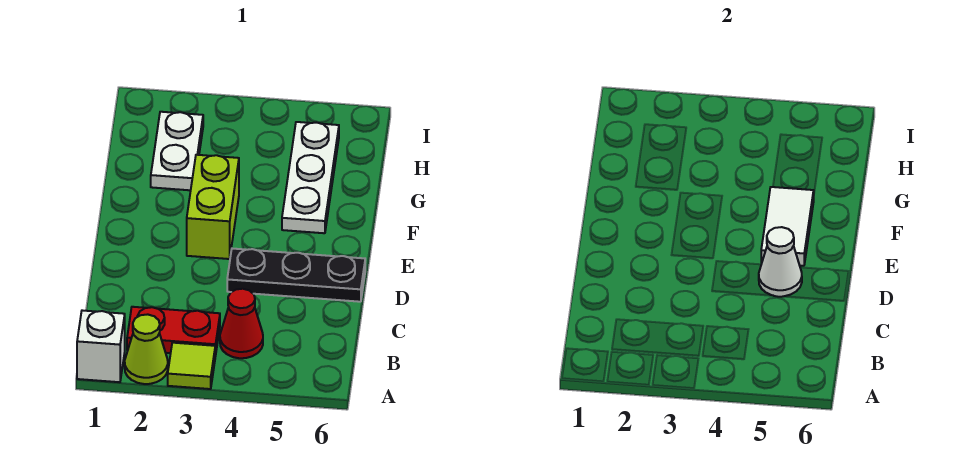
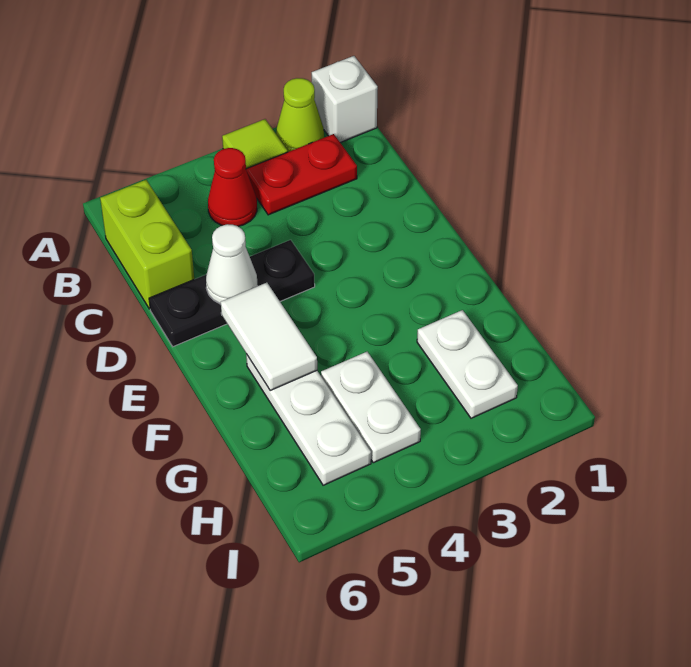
lime 1x2 brick [187,155,239,259] -> lime 1x2 brick moved to [100,180,194,309]
none -> white 1x2 plate [321,352,421,463]

